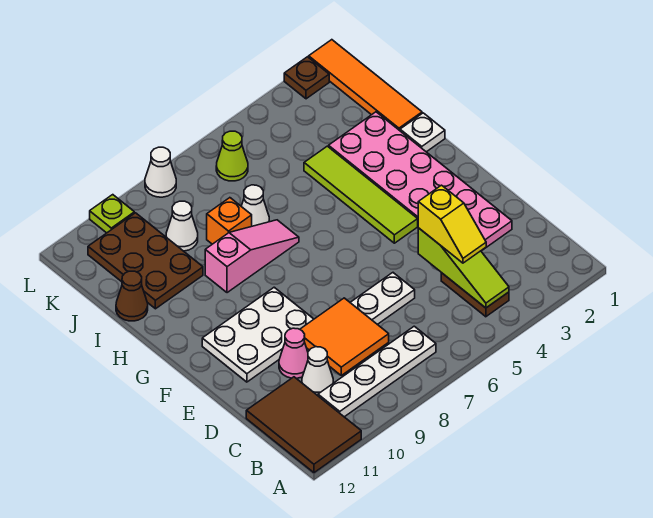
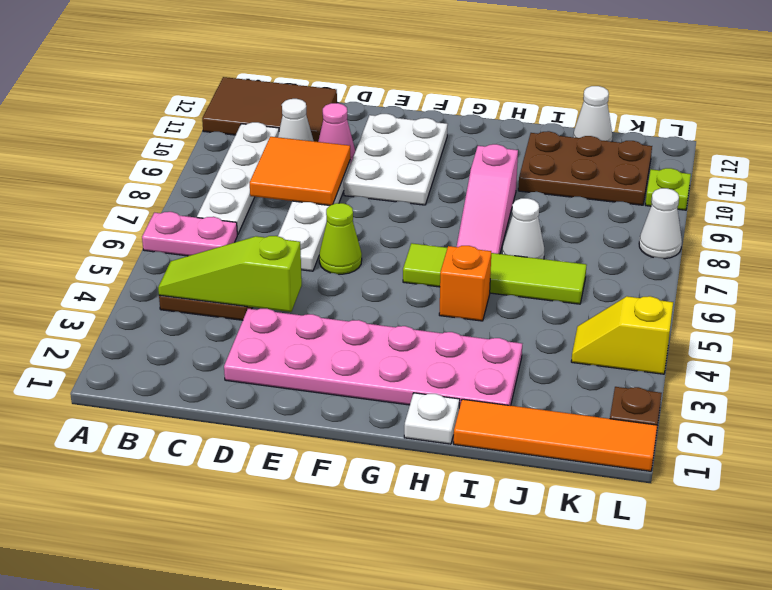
none -> pink 1x2 plate [142,212,237,256]
yellow 1x2 slope [418,185,486,263] -> yellow 1x2 slope moved to [571,296,673,374]
lime 1x4 tile [304,146,418,243] -> lime 1x4 tile moved to [403,243,587,304]
orange 1x1 brick [207,198,252,244] -> orange 1x1 brick moved to [439,246,491,321]
brown 1x1 cone [116,271,148,321] -> none
white 1x1 cone [166,201,198,251] -> white 1x1 cone moved to [573,86,612,142]
lime 1x1 cone [216,131,248,181] -> lime 1x1 cone moved to [319,203,362,274]

